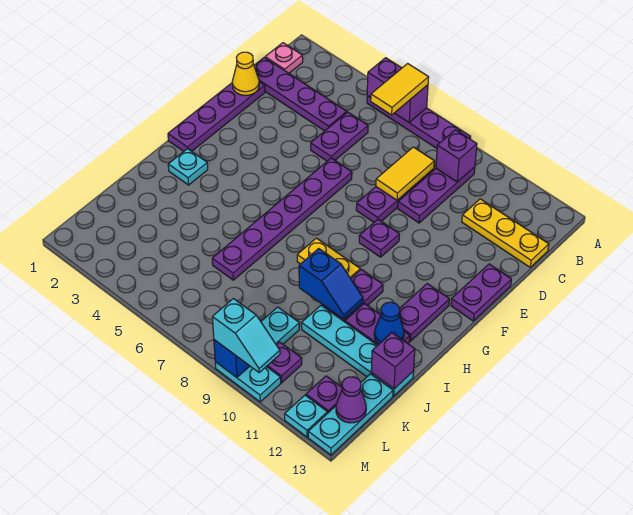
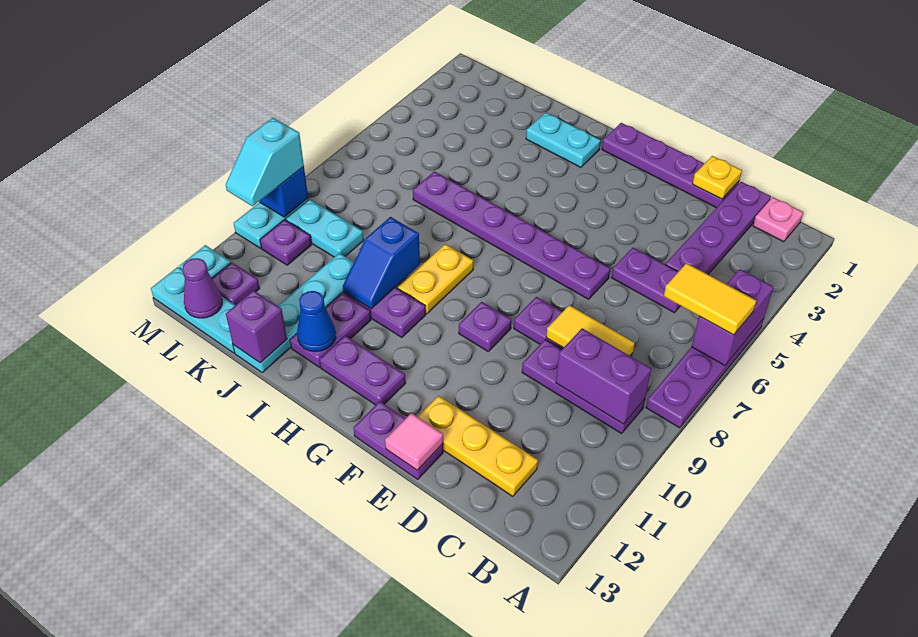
purple 1x1 brick [436,130,477,182] -> purple 1x2 brick [556,328,651,424]
yellow 1x3 plate [462,199,549,267] -> yellow 1x3 plate turned to [418,396,538,496]
yellow 1x1 cone [232,52,259,96] -> yellow 1x1 plate [693,156,742,199]
none -> pink 1x1 tile [385,413,443,470]
cyan 1x1 plate [168,149,208,185] -> cyan 1x2 plate [526,113,601,167]

